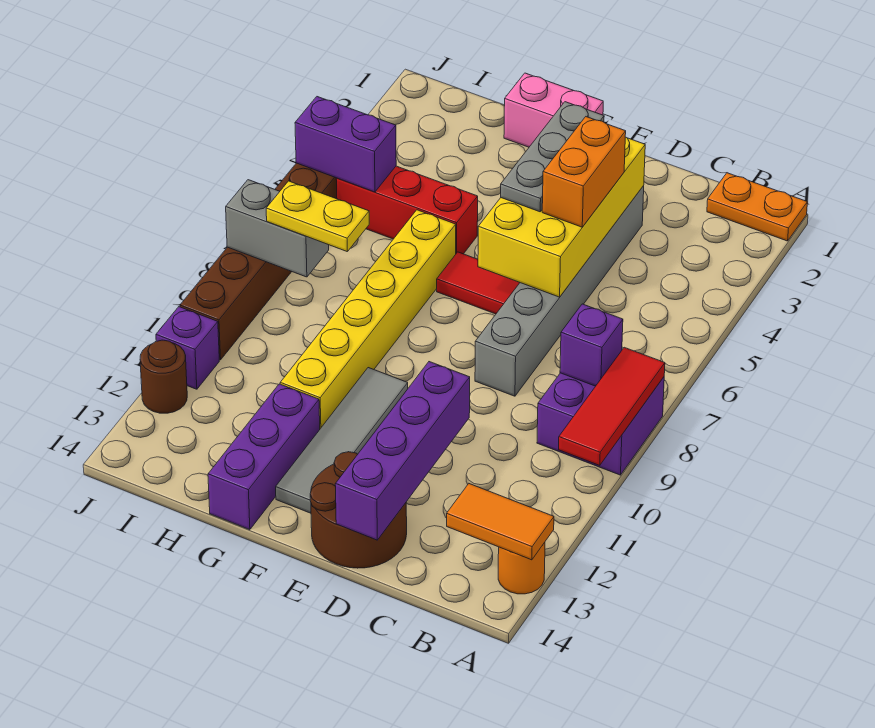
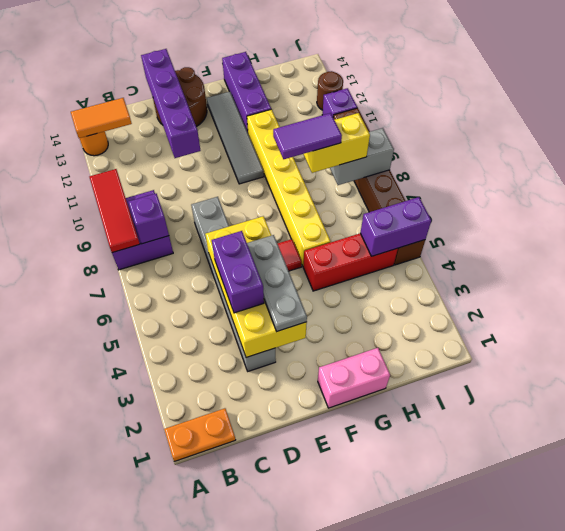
orange 1x2 brick [542,117,626,227] -> purple 1x2 brick [212,231,264,313]
none -> purple 1x2 tile [273,113,342,159]
yellow 1x2 plate [266,181,369,252] -> yellow 1x2 brick [303,113,370,173]

